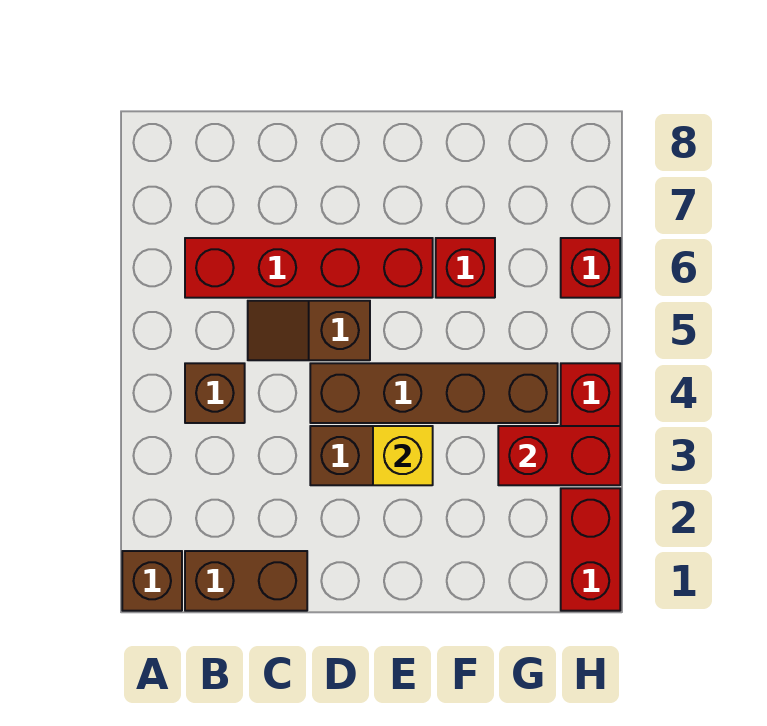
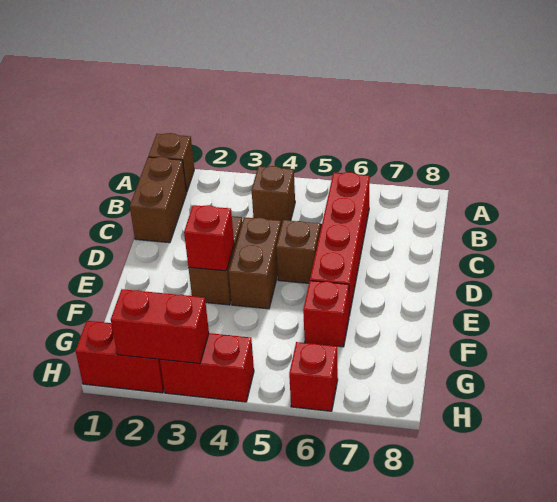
brown 1x4 brick [310,363,558,423] -> brown 1x2 brick [229,217,281,309]
yellow 1x1 brick [373,426,433,485] -> red 1x1 brick [184,205,234,271]
red 1x2 brick [498,426,620,485] -> red 1x2 brick turned to [111,289,209,364]

